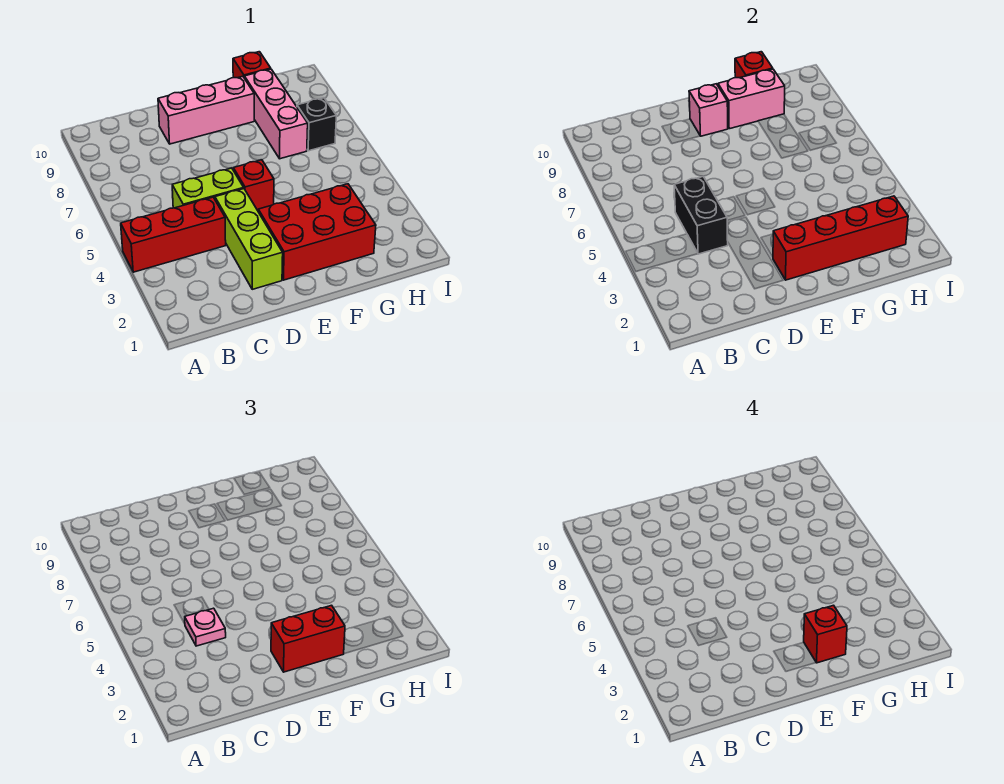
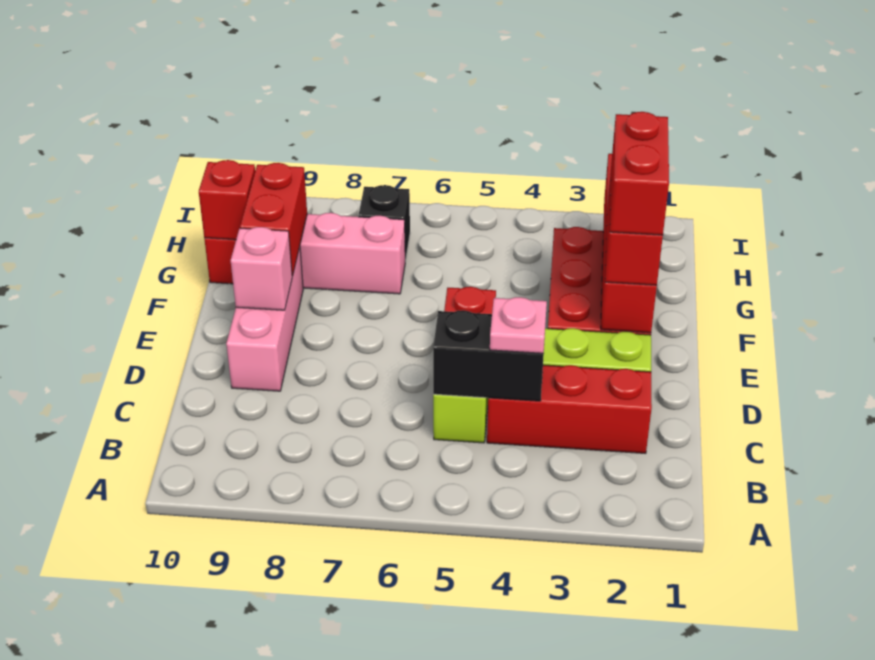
red 1x3 brick [121,197,226,272] -> red 1x3 brick turned to [487,365,652,453]
red 1x1 brick [804,605,847,663] -> red 1x2 brick [610,112,669,235]
pink 1x2 brick [718,69,785,129] -> red 1x2 brick [240,163,307,276]

